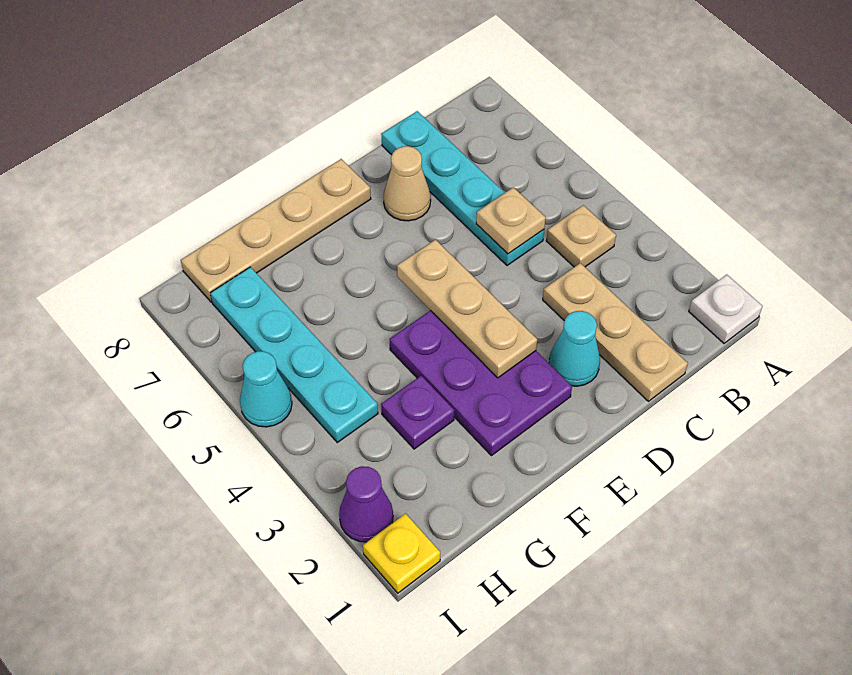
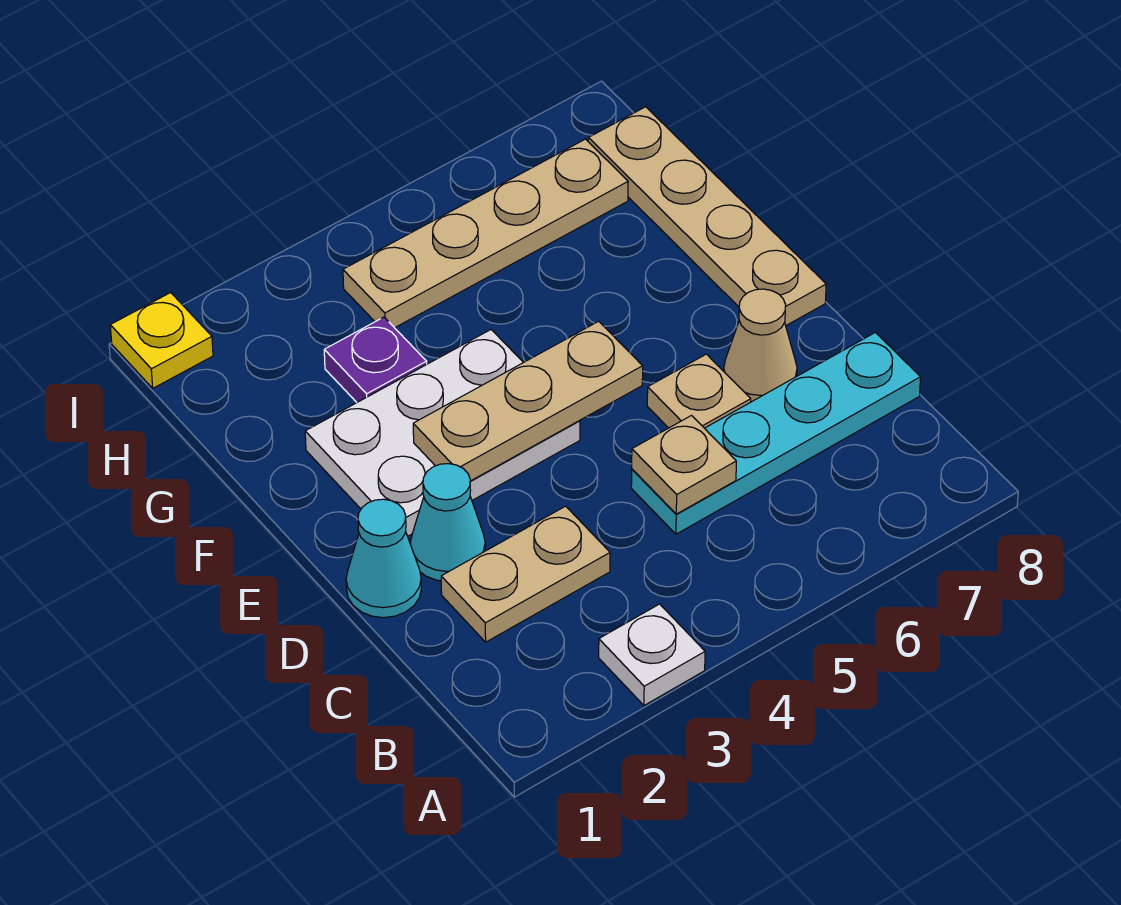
white 1x1 plate [689,275,762,343] -> white 1x1 plate moved to [599,604,705,705]
tan 1x1 plate [546,205,616,267] -> tan 1x1 plate moved to [647,354,751,428]
tan 1x3 plate [543,263,688,401] -> tan 1x2 plate [441,506,610,642]
purple 2x3 plate [390,310,572,456] -> white 2x3 plate [305,330,580,536]
cyan 1x4 plate [210,267,378,442] -> tan 1x4 plate [343,139,628,328]
purple 1x1 cone [339,466,393,542] -> none
cyan 1x1 cone [240,351,292,427] -> cyan 1x1 cone moved to [346,499,421,618]

